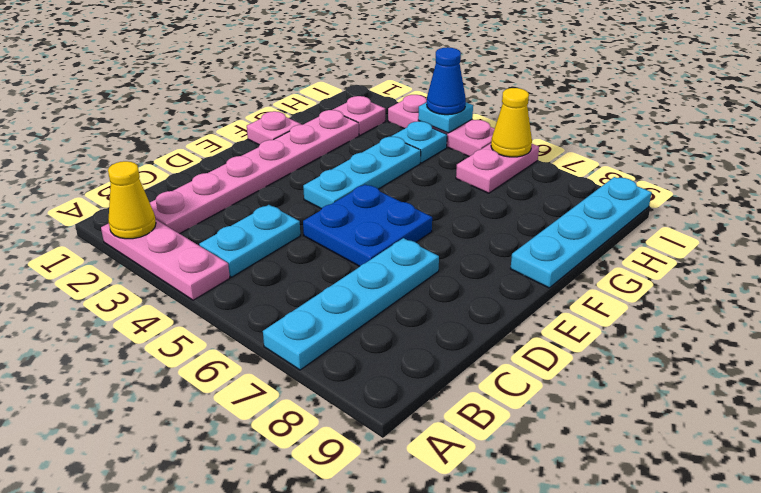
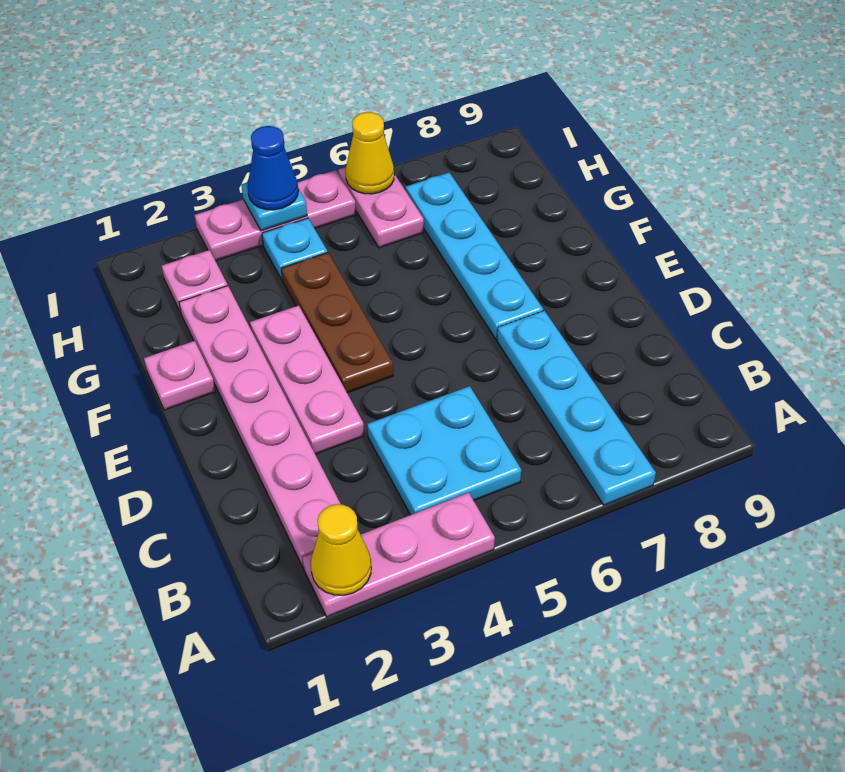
cyan 1x2 plate [199,205,300,277] -> cyan 2x2 plate [367,386,521,515]
none -> pink 1x3 plate [250,305,364,454]
blue 2x2 plate [303,185,432,266] -> none
cyan 1x3 plate [303,137,421,209] -> brown 1x3 plate [281,253,393,393]
cyan 1x4 plate [511,177,652,288] -> cyan 1x4 plate moved to [405,173,543,339]

